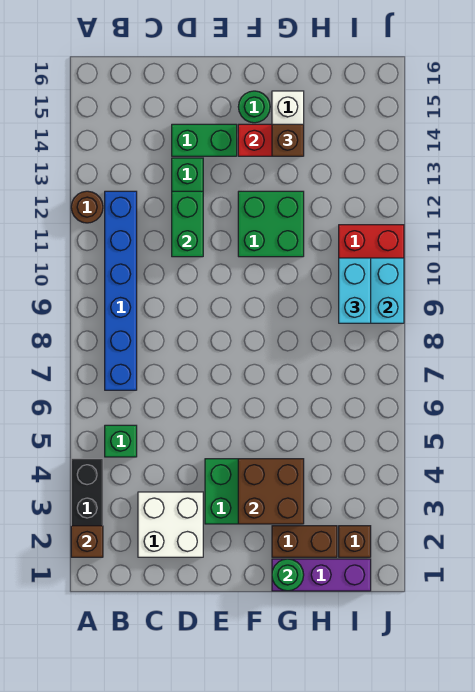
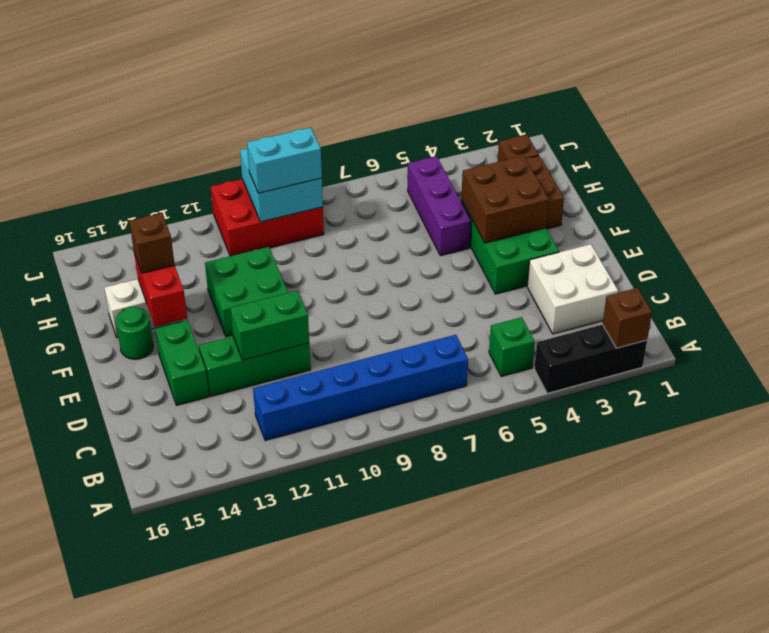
brown 1x1 round brick [71,191,103,223] -> none
purple 1x3 brick [272,559,371,591] -> purple 1x3 brick moved to [408,156,471,256]
green 1x1 round brick [272,559,304,591] -> none

